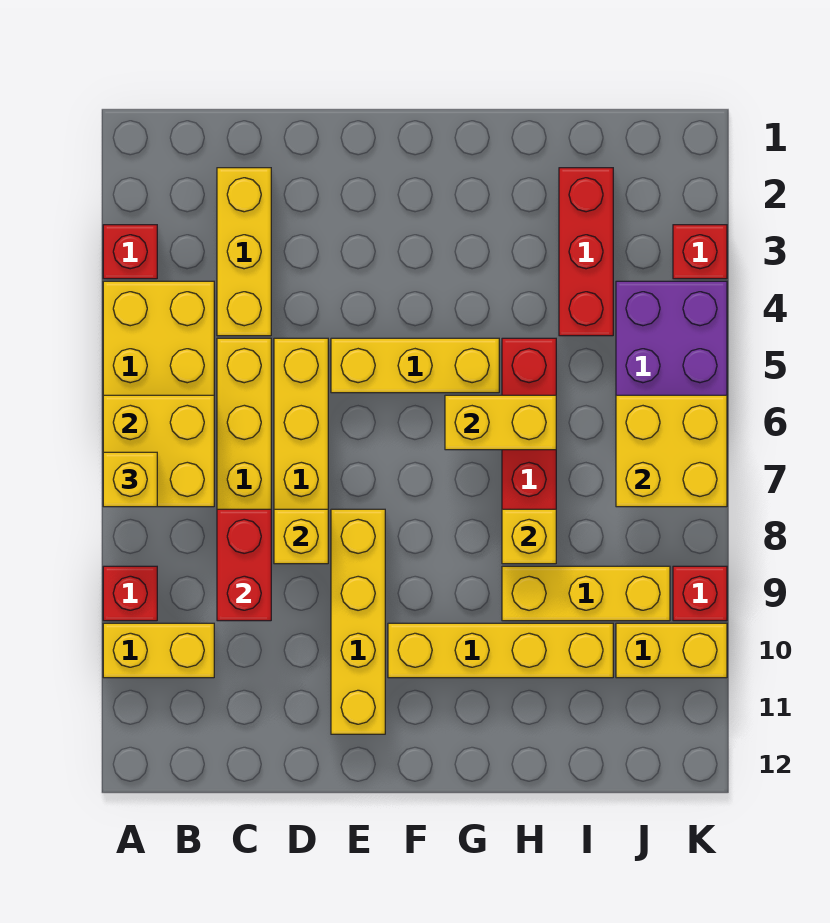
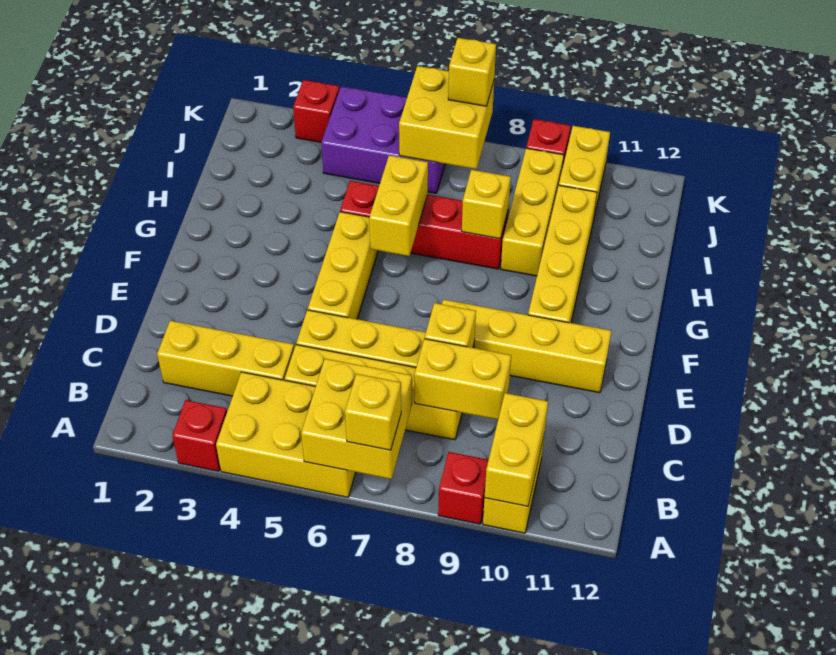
none -> yellow 1x2 brick [485,393,548,506]
red 1x2 brick [217,509,271,621] -> yellow 1x2 brick [414,339,511,420]
red 1x3 brick [559,168,613,336] -> none
none -> yellow 1x1 brick [448,38,496,106]

